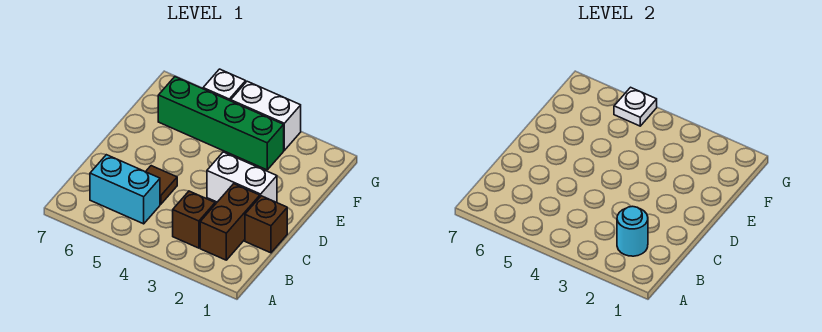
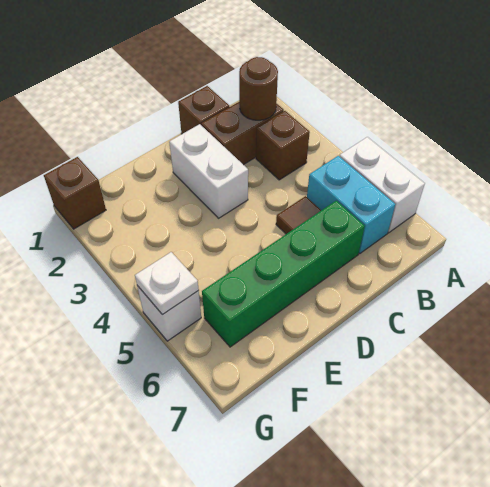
cyan 1x1 round brick [617,206,648,256] -> brown 1x1 round brick [239,57,278,120]
green 1x4 brick [158,77,284,170] -> green 1x4 brick turned to [202,201,365,347]
none -> brown 1x1 brick [44,157,106,229]
white 1x2 brick [231,81,301,150] -> white 1x2 brick moved to [339,137,425,233]

